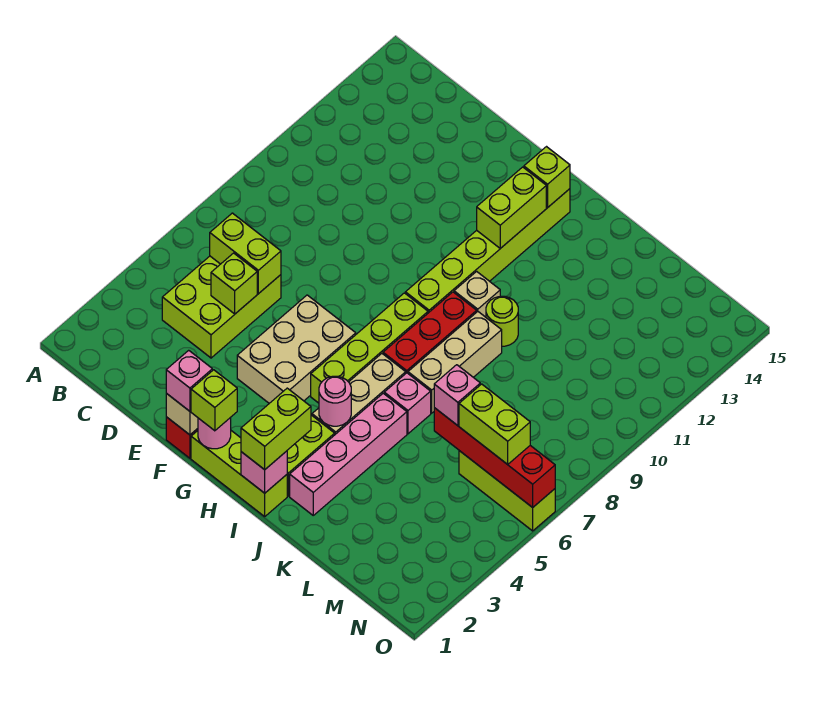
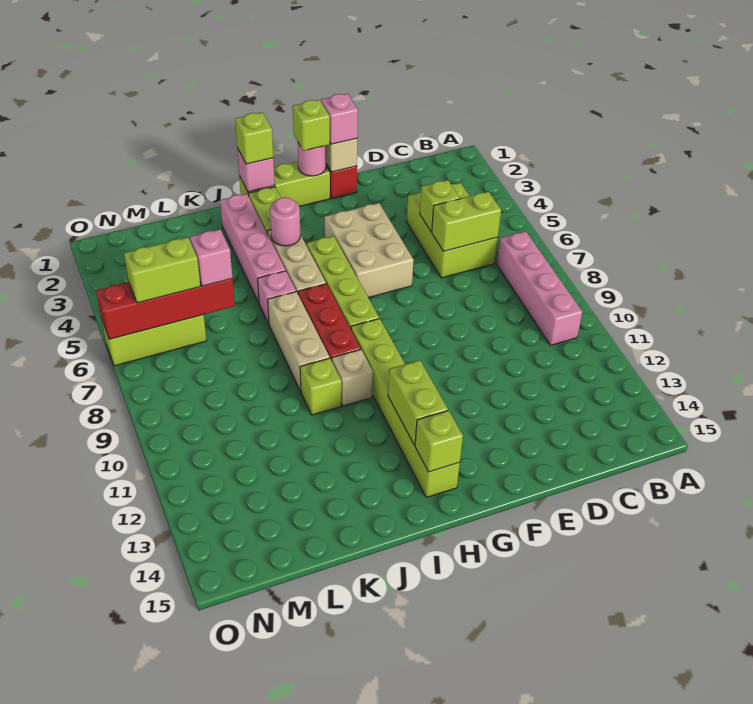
none -> pink 1x4 brick [497,231,582,345]
lime 1x2 brick [241,388,311,470] -> lime 1x1 brick [235,112,273,164]
lime 1x1 round brick [486,296,518,346] -> lime 1x1 brick [300,358,342,415]

